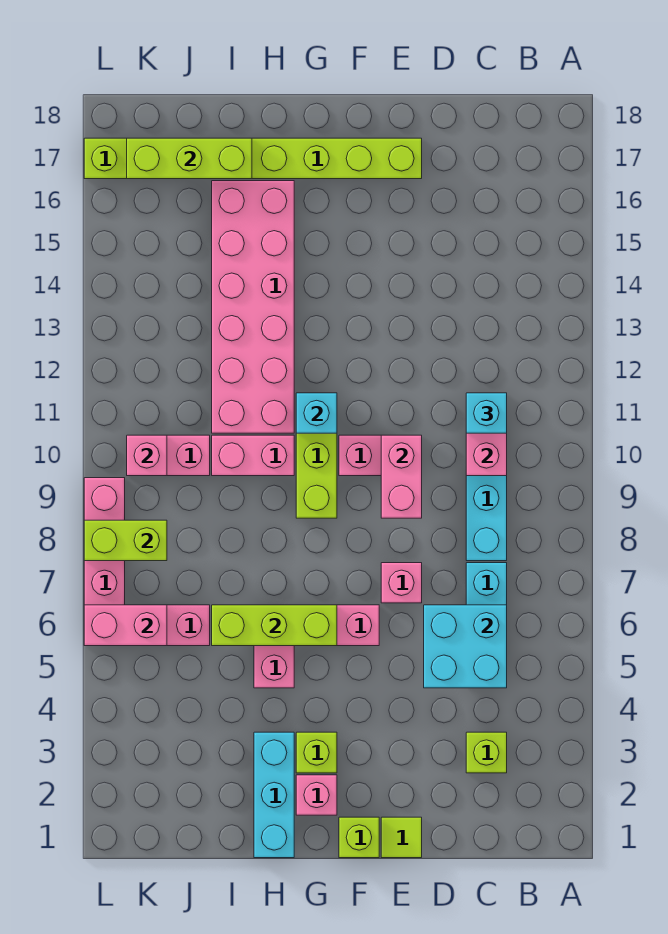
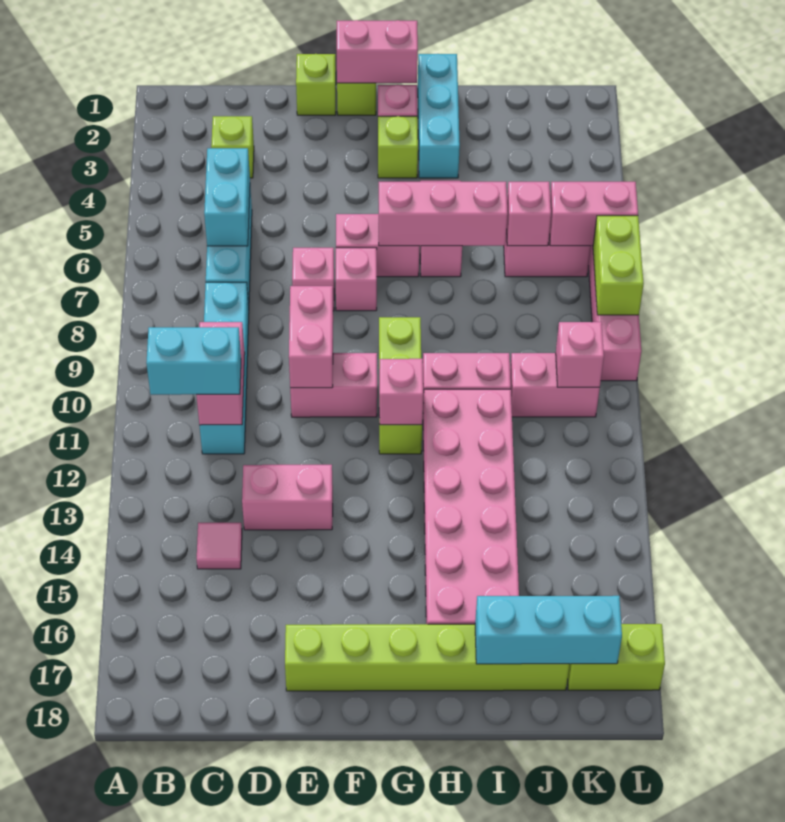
cyan 2x2 brick [424,605,507,688] -> cyan 1x2 brick [204,148,250,246]
cyan 1x1 brick [466,393,507,433] -> cyan 1x2 brick [146,327,241,395]
none -> pink 1x1 tile [197,523,242,569]
none -> pink 1x2 brick [242,465,333,530]
lime 1x1 tile [381,817,422,858] -> lime 1x1 brick [296,54,336,115]
none -> pink 1x2 brick [337,20,418,83]
none -> pink 1x1 brick [336,248,377,311]
lime 1x3 brick [212,605,337,646] -> pink 1x3 brick [379,181,508,246]
cyan 1x1 brick [296,393,337,433] -> pink 1x1 brick [379,359,423,425]
lime 1x3 brick [127,138,252,179] -> cyan 1x3 brick [475,596,622,664]
none -> pink 1x1 brick [507,182,551,246]
lime 1x2 brick [84,520,167,561] -> lime 1x2 brick turned to [593,216,644,315]

